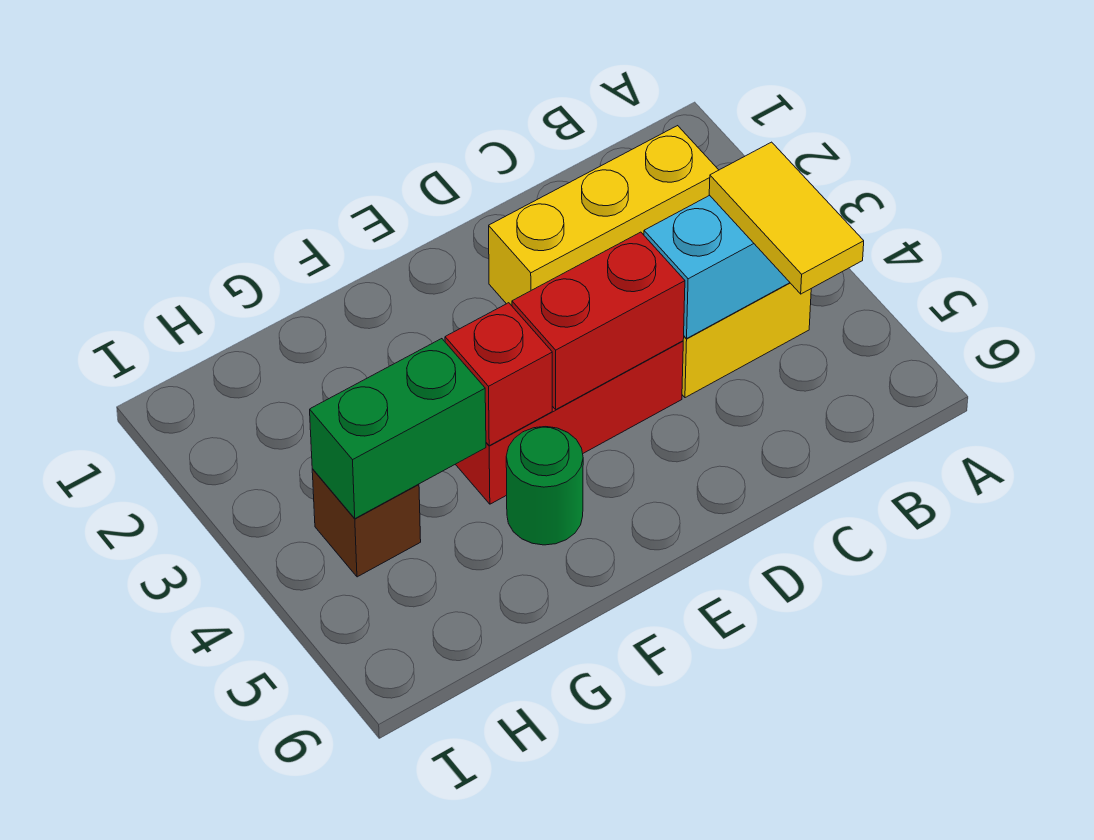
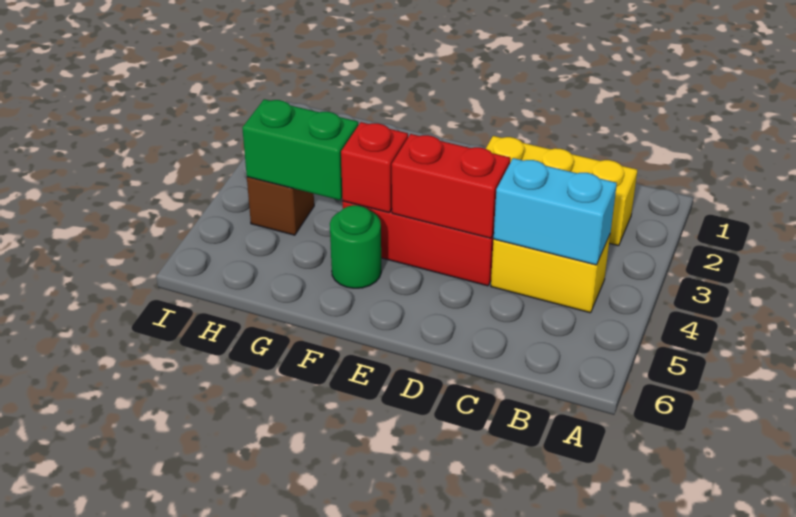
yellow 1x2 tile [709,142,864,294] -> none

